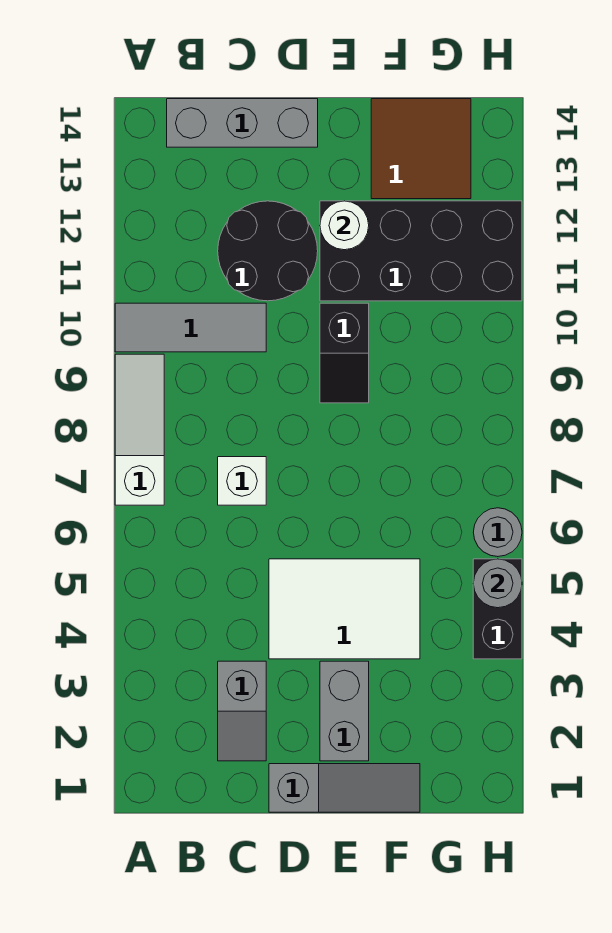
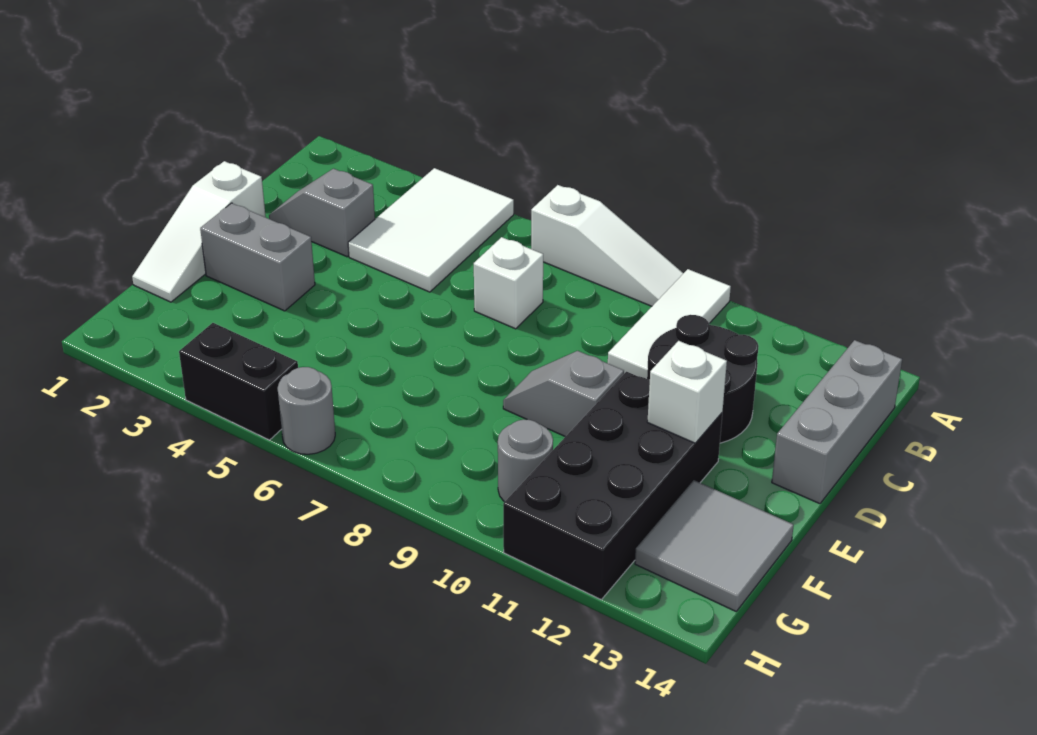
grey 1x3 tile [115,303,266,352] -> white 1x3 tile [608,269,731,379]
grey 1x3 slope [269,764,420,812] -> white 1x3 slope [132,161,266,302]
white 2x3 tile [269,559,420,659] -> white 2x3 tile moved to [348,168,514,292]
black 1x2 slope [320,303,369,403] -> grey 1x2 slope [503,351,624,437]
white 1x1 round brick [320,201,369,250] -> white 1x1 brick [647,341,727,443]
brown 2x2 tile [371,99,471,199] -> grey 2x2 tile [635,480,794,611]
grey 1x1 round brick [473,559,522,608] -> grey 1x1 round brick moved to [498,420,553,502]

